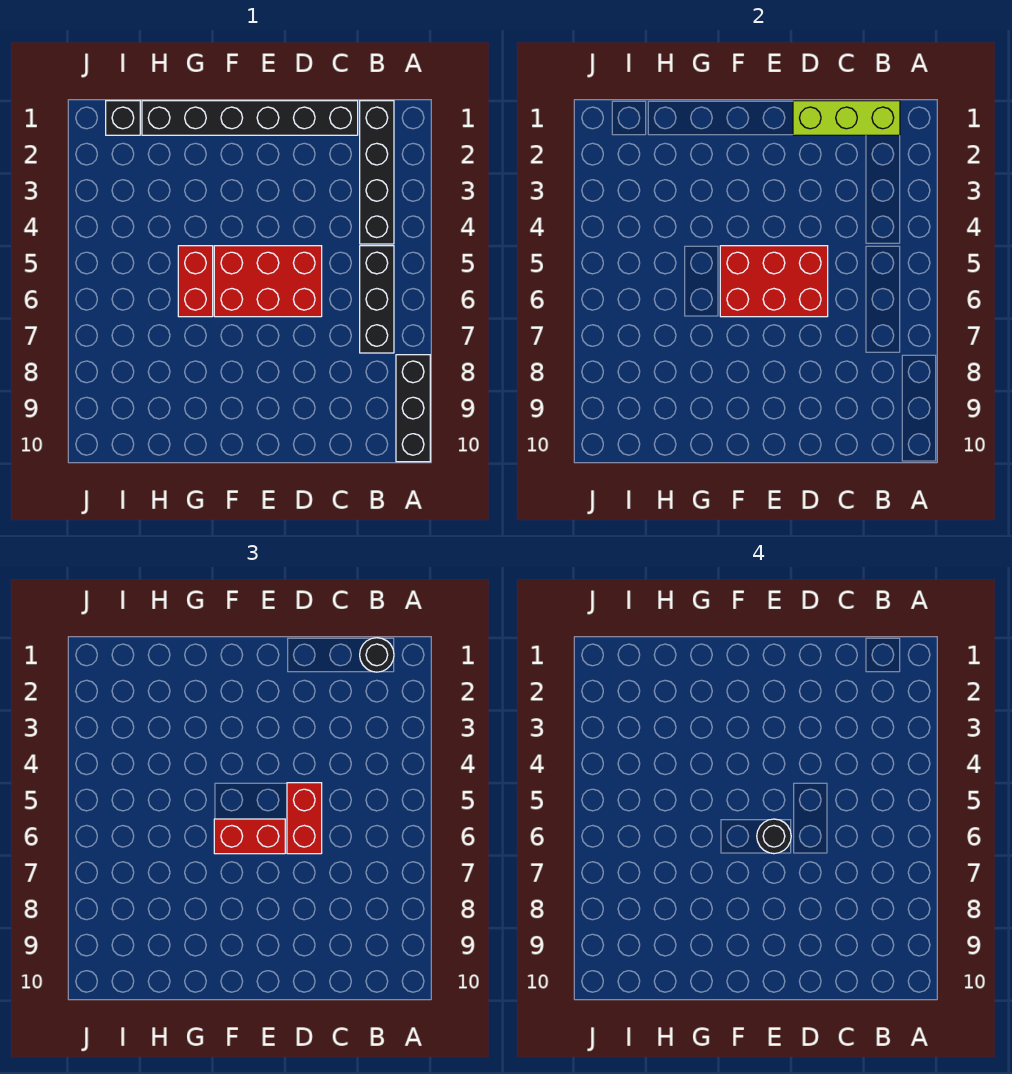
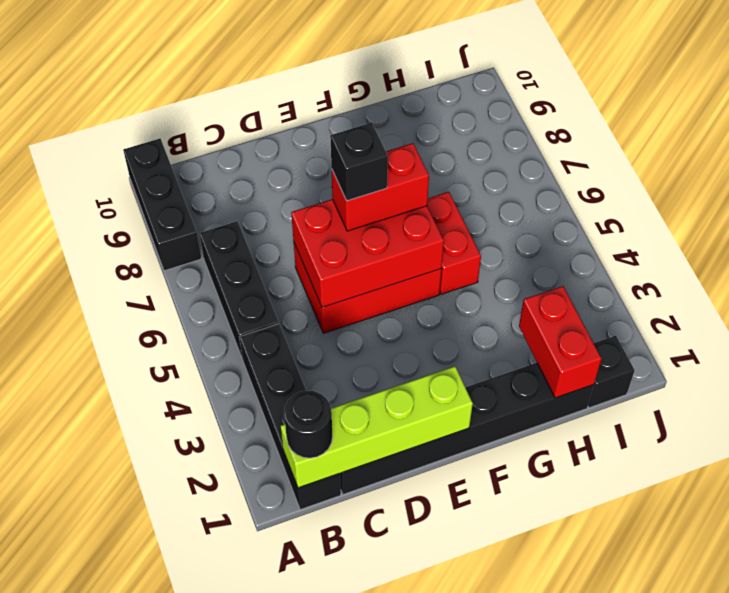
lime 1x3 brick [793,101,900,135] -> lime 1x4 brick [281,366,473,488]
red 1x2 brick [287,783,322,854] -> red 1x2 brick moved to [519,286,601,398]
black 1x1 round brick [757,819,791,854] -> black 1x1 brick [330,123,388,201]

